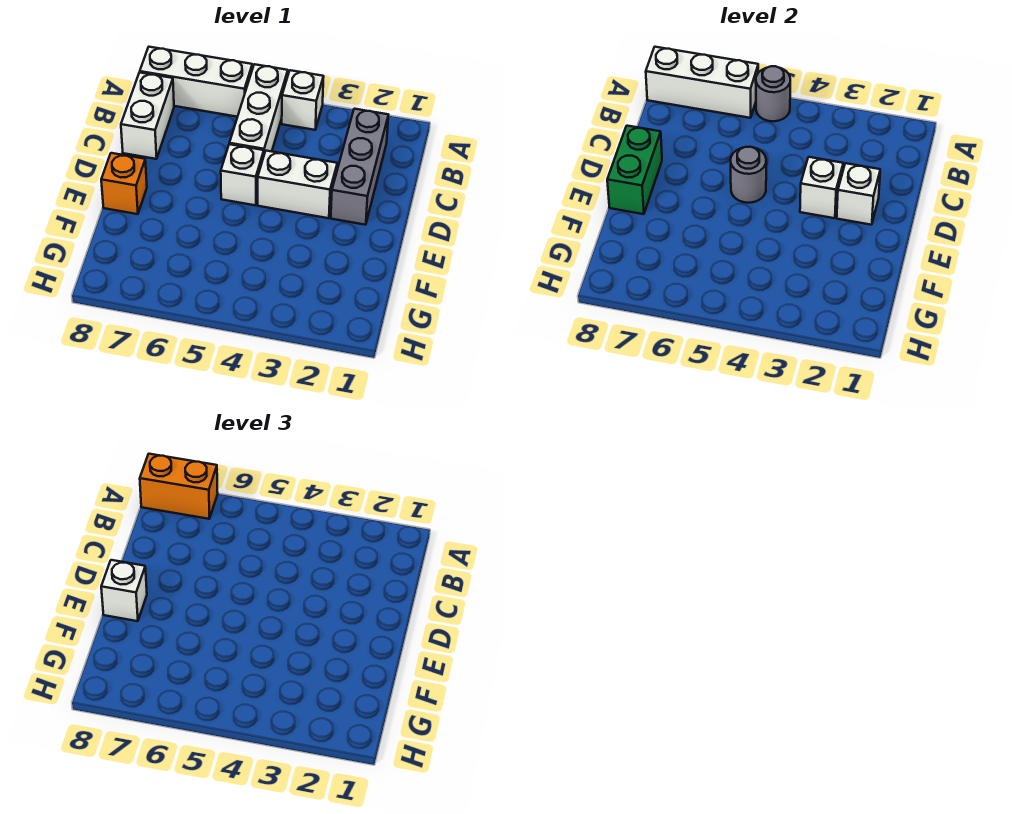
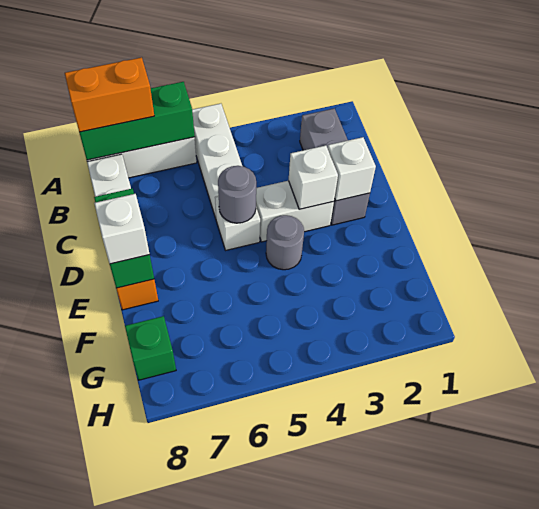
white 1x1 brick [282,70,324,130] -> none
grey 1x1 round brick [756,66,790,121] -> grey 1x1 round brick moved to [266,215,304,270]
white 1x3 brick [646,47,758,118] -> green 1x3 brick [79,82,195,160]
none -> green 1x1 brick [125,316,176,380]

